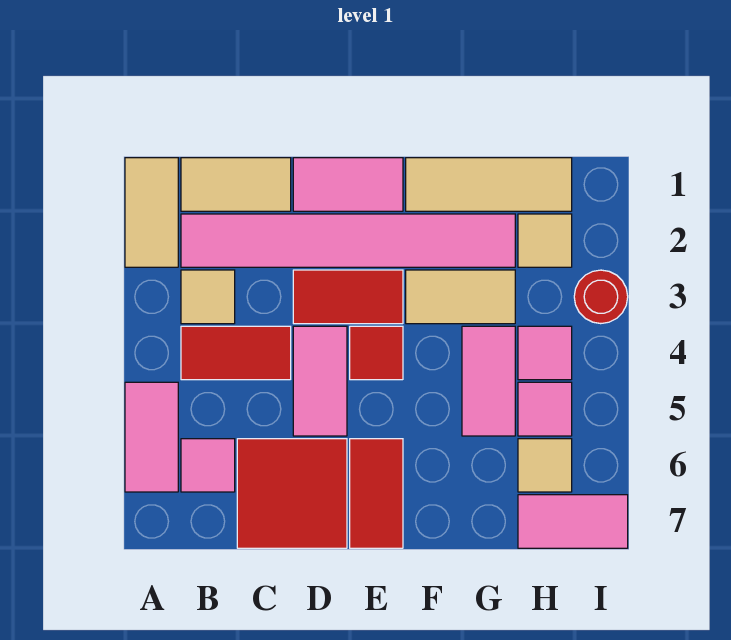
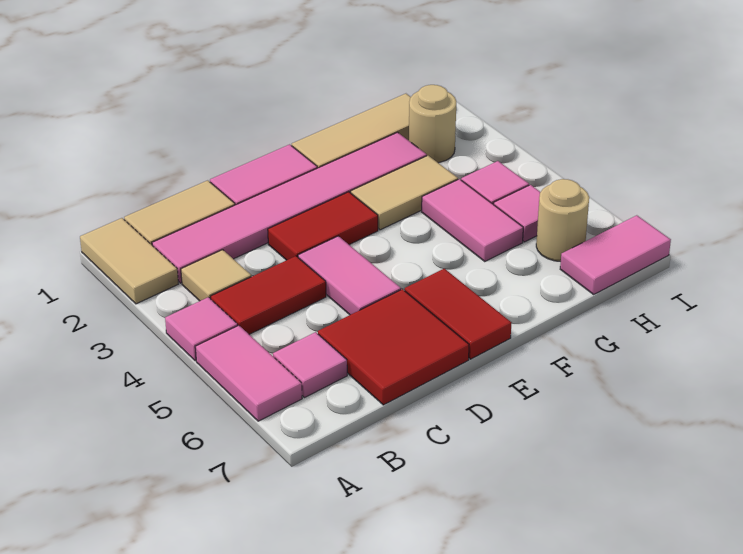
none -> pink 1x1 tile [165,297,238,361]
red 1x1 tile [350,326,403,380] -> none
tan 1x1 tile [518,214,572,267] -> tan 1x1 round brick [409,85,456,163]
tan 1x1 tile [518,439,572,492] -> tan 1x1 round brick [536,179,589,261]
red 1x1 round brick [574,270,628,324] -> none

